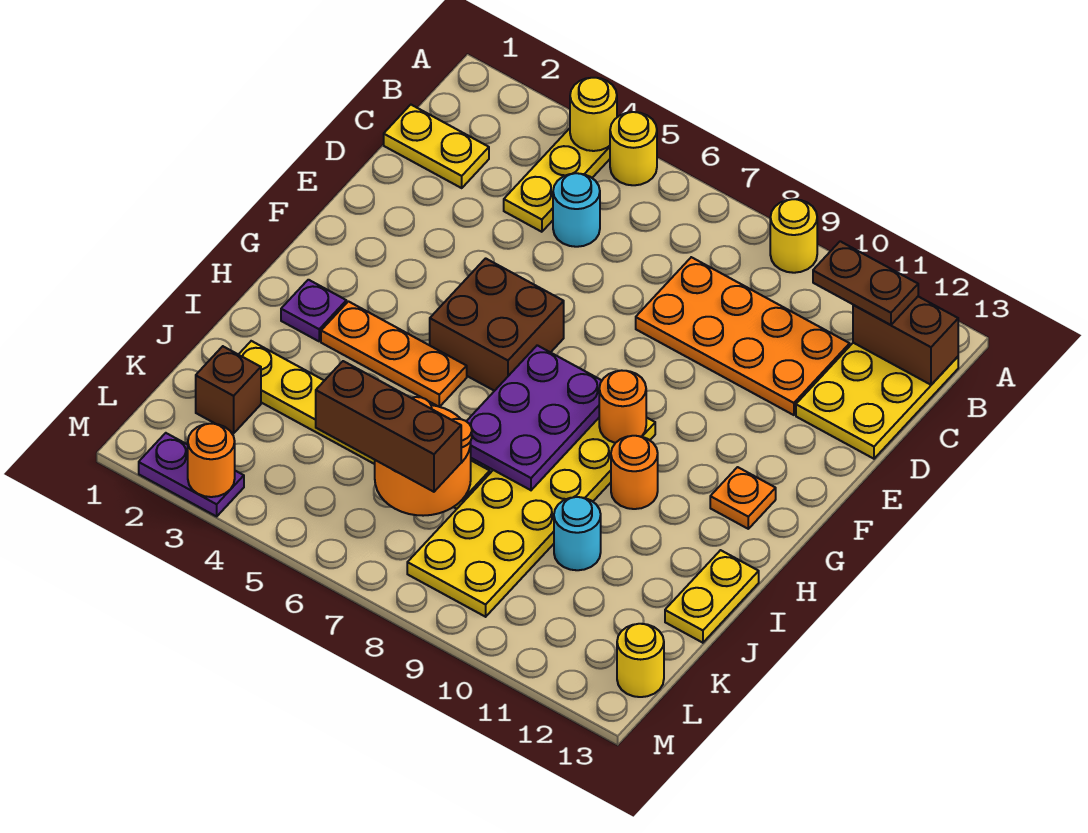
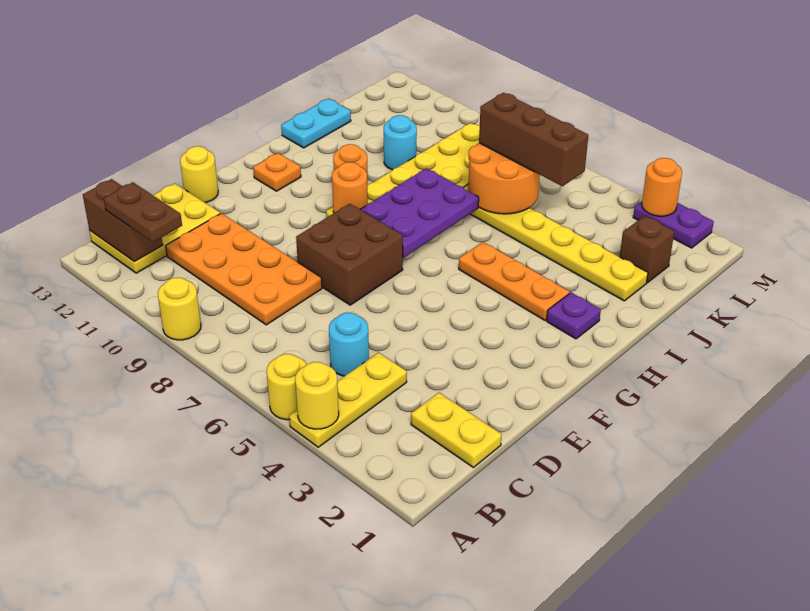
brown 2x2 brick [430,258,564,391] -> brown 2x2 brick moved to [296,204,403,305]
yellow 1x2 plate [665,550,759,643] -> cyan 1x2 plate [281,99,351,148]
yellow 1x1 round brick [617,624,664,697] -> yellow 1x1 round brick moved to [180,146,218,203]

